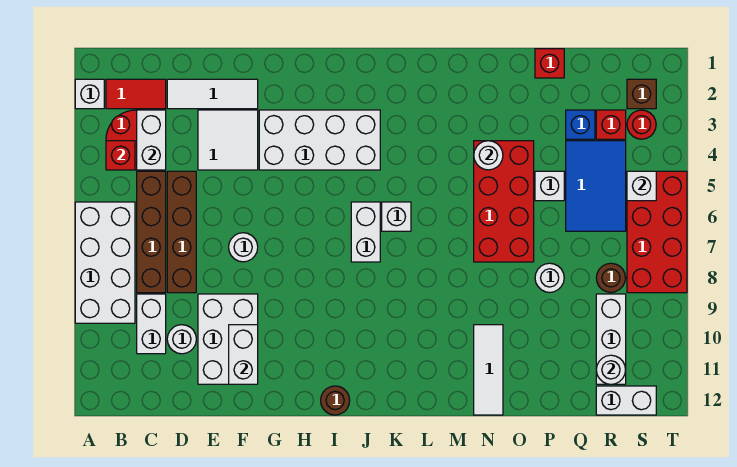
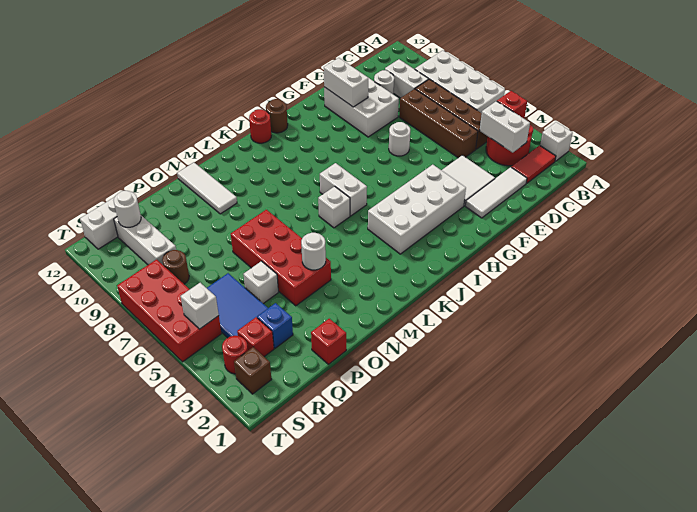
none -> red 1x1 round brick [249,109,271,143]
white 1x1 round brick [535,263,564,292] -> none

